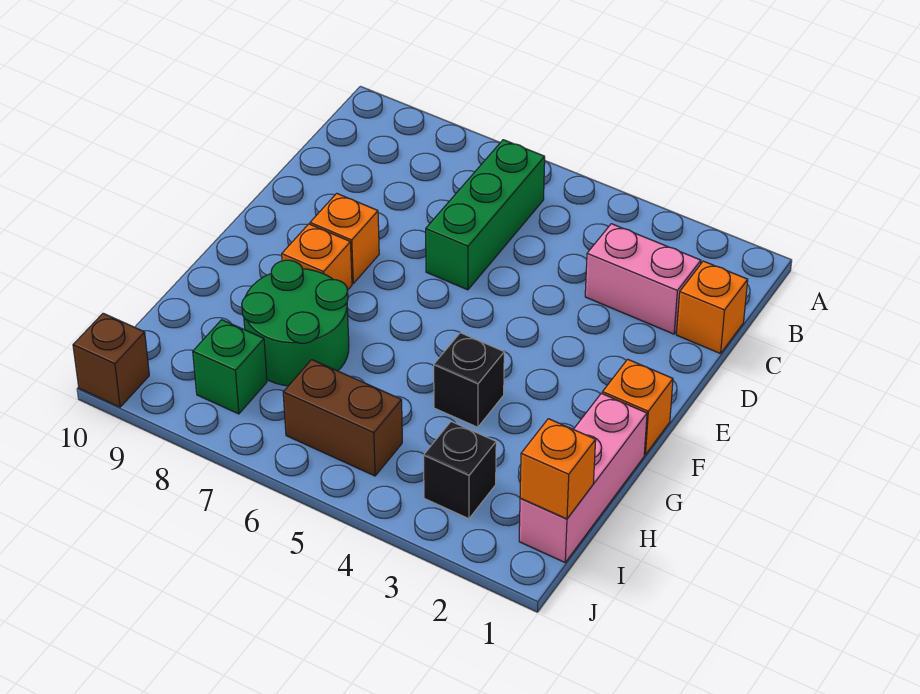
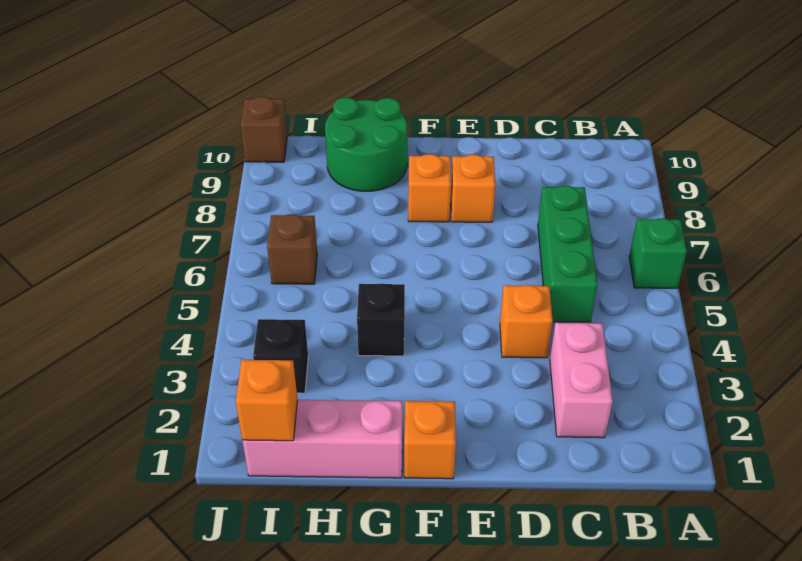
green 1x3 brick [426,140,545,290] -> green 1x3 brick turned to [538,186,597,322]
orange 1x1 brick [676,261,748,354] -> orange 1x1 brick moved to [500,285,553,358]
green 2x2 round brick [242,260,349,386] -> green 2x2 round brick moved to [325,98,407,191]
brown 1x2 brick [283,360,402,476] -> brown 1x1 brick [267,214,317,284]
green 1x1 brick [193,320,267,414] -> green 1x1 brick moved to [629,218,687,288]

